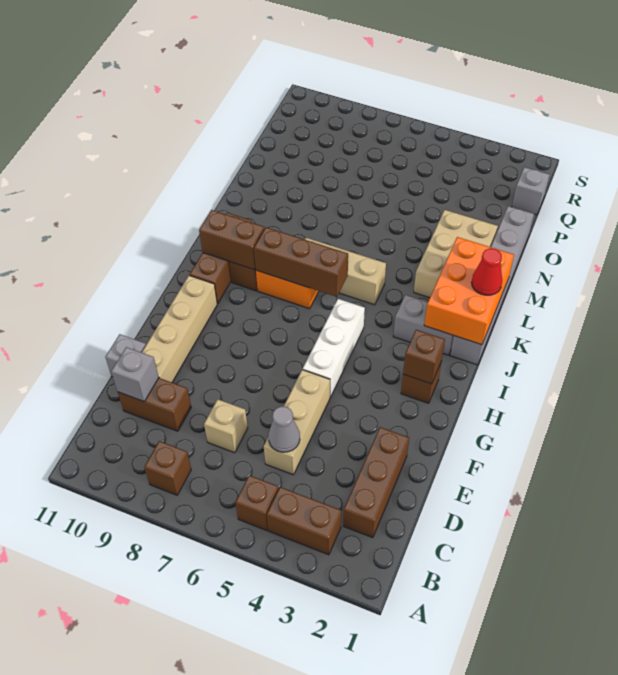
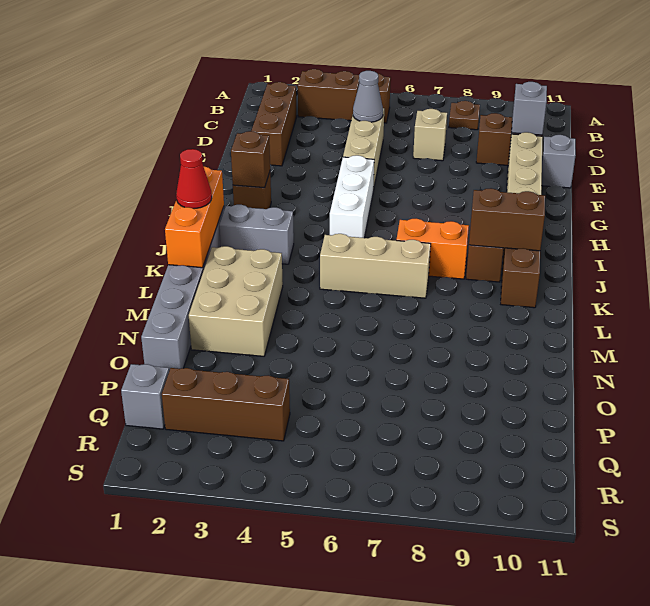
brown 1x1 brick [144,441,191,495] -> brown 1x1 plate [449,101,480,130]
orange 2x3 brick [424,237,514,345] -> orange 1x3 brick [165,167,224,268]
brown 1x3 brick [254,227,348,297] -> brown 1x3 brick moved to [162,368,290,441]

